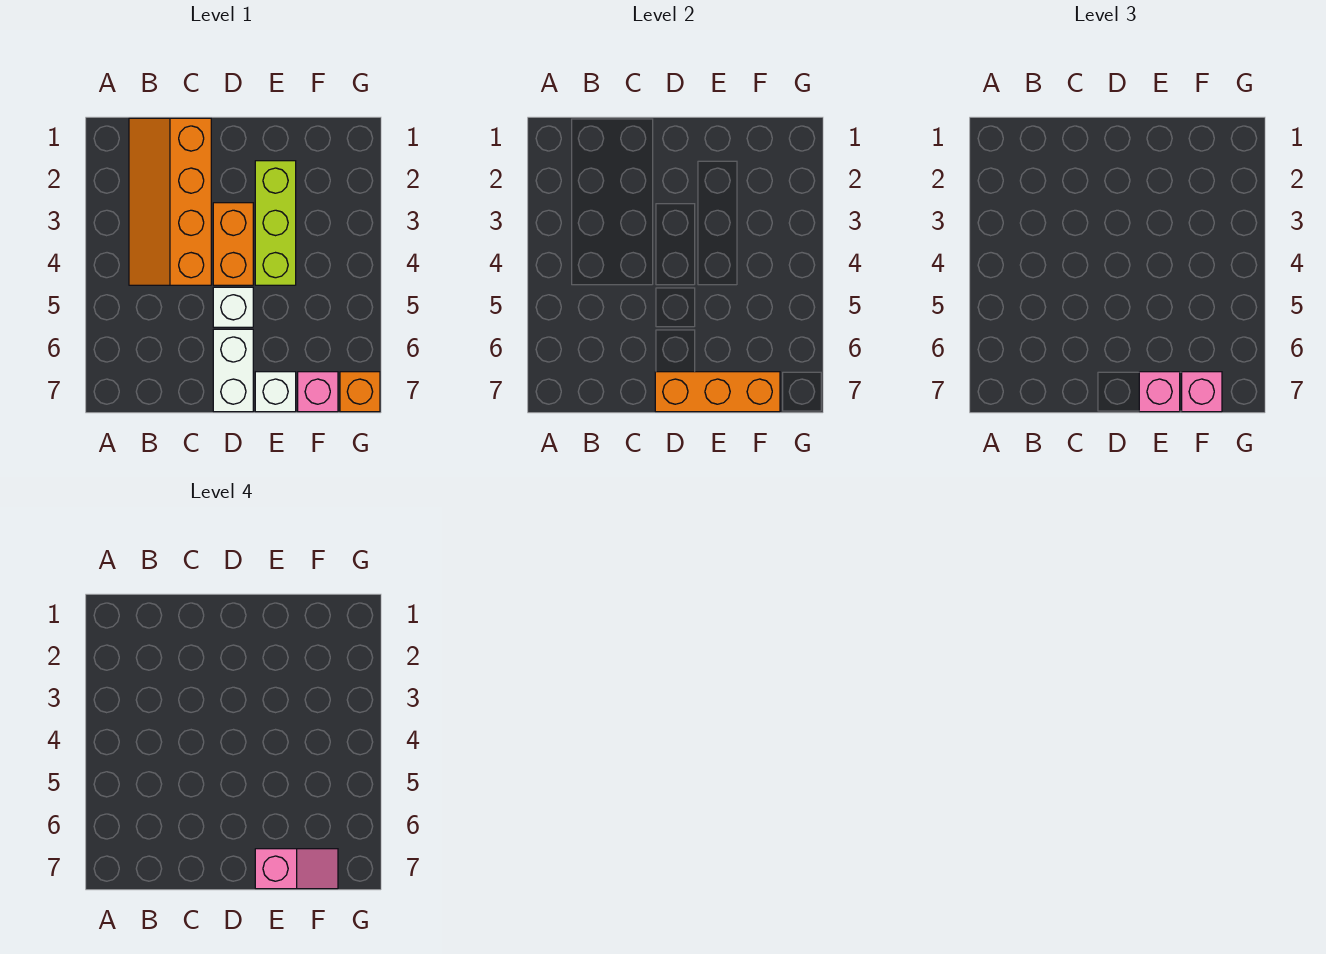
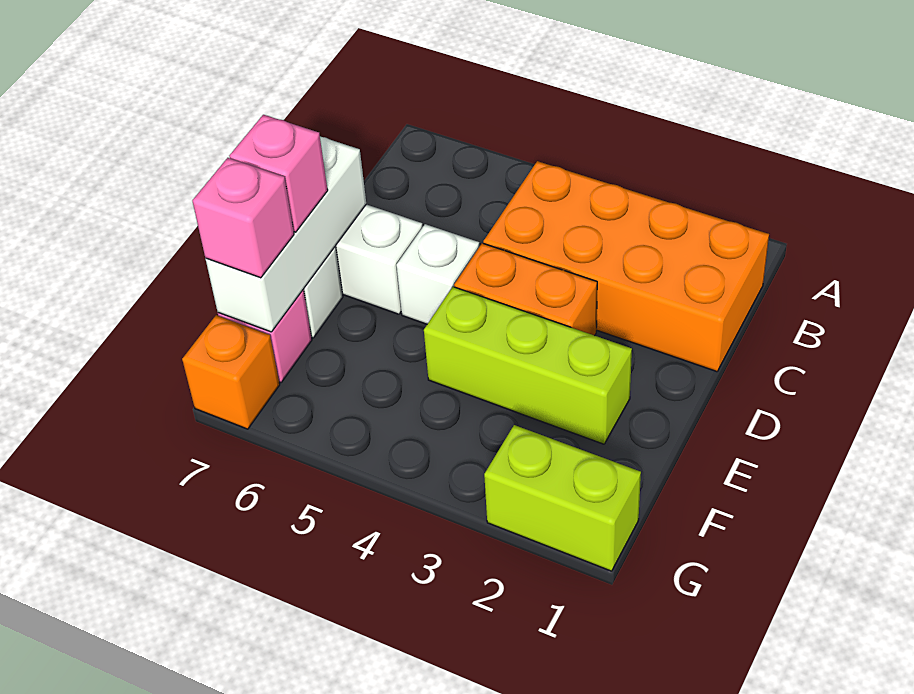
orange 2x4 slope [129,118,211,285] -> orange 2x4 brick [483,161,769,372]
orange 1x3 brick [655,372,780,412] -> white 1x3 brick [206,137,366,332]
pink 1x2 slope [255,849,338,889] -> none
none -> lime 1x2 brick [484,425,641,571]

